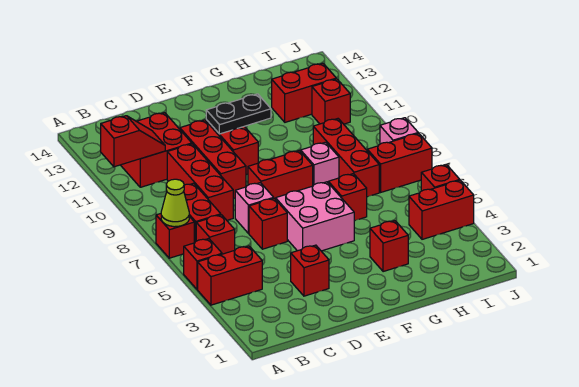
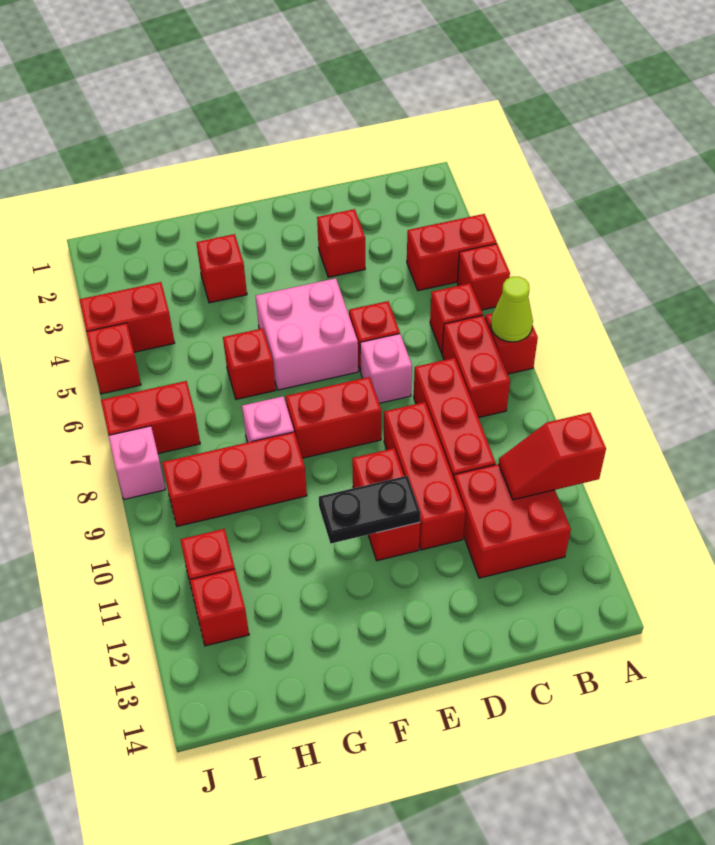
red 1x3 brick [313,119,379,197] -> red 1x3 brick turned to [162,432,307,526]
red 1x2 brick [272,63,336,122] -> red 1x1 brick [190,569,249,646]

